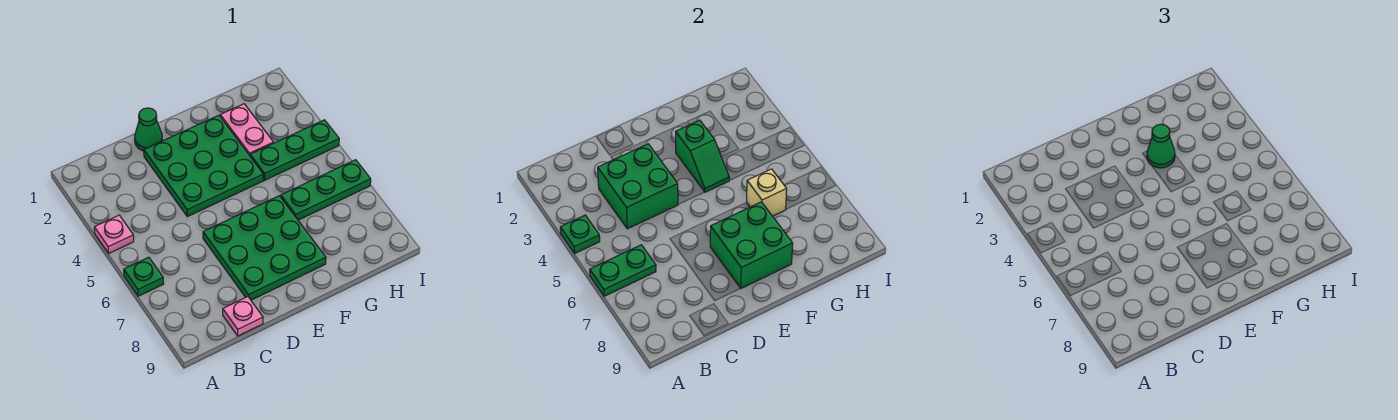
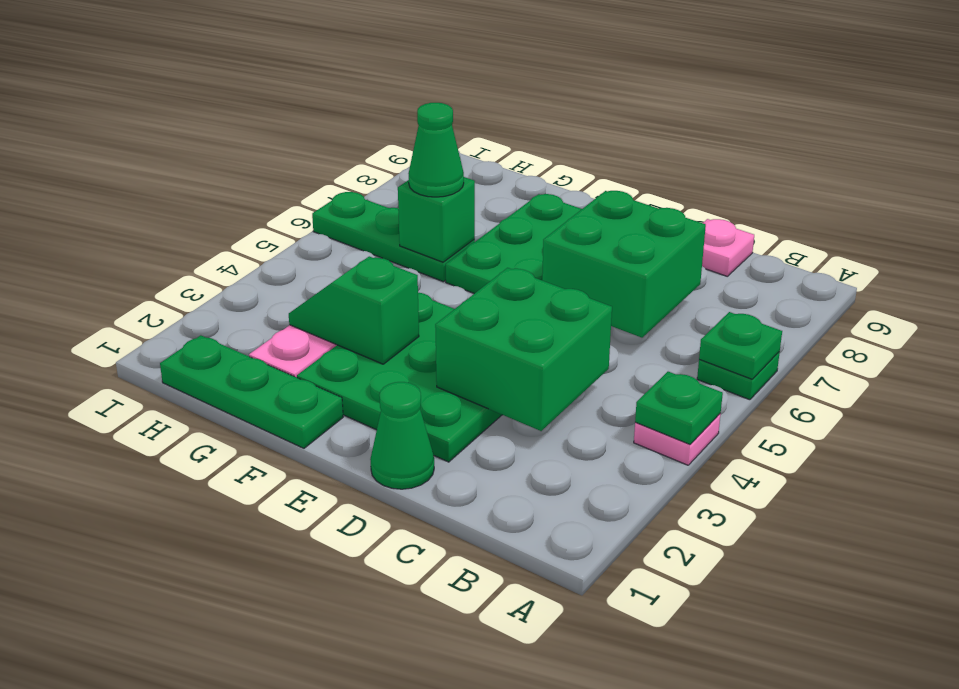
green 1x2 plate [590,245,656,296] -> green 1x1 plate [699,312,782,379]
green 2x2 brick [710,202,793,288] -> green 2x2 brick moved to [542,191,706,338]
green 1x2 slope [676,120,729,192] -> green 1x2 slope turned to [289,256,419,364]
green 1x1 cone [1147,124,1175,168] -> green 1x1 cone moved to [409,103,464,197]
green 1x3 plate [250,120,339,180] -> green 1x3 plate moved to [160,335,343,448]
tan 1x1 brick [747,169,787,216] -> green 1x1 brick [398,177,475,262]

